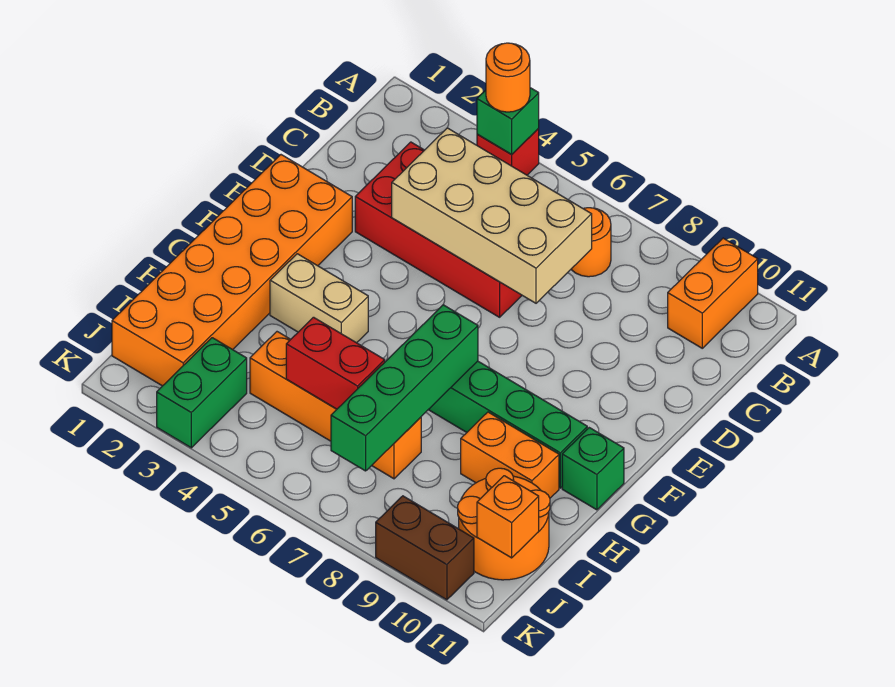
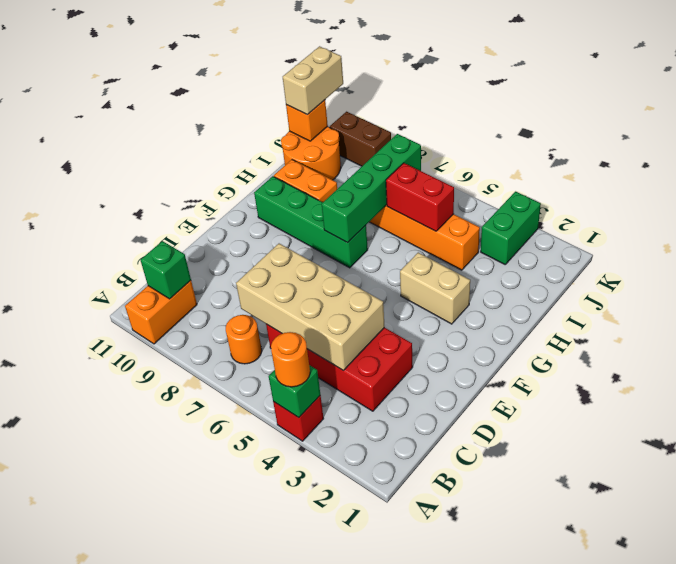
orange 2x6 brick [112,155,352,386] -> none
green 1x1 brick [562,428,624,510] -> green 1x1 brick moved to [141,241,191,299]
none -> tan 1x2 brick [283,46,343,115]

